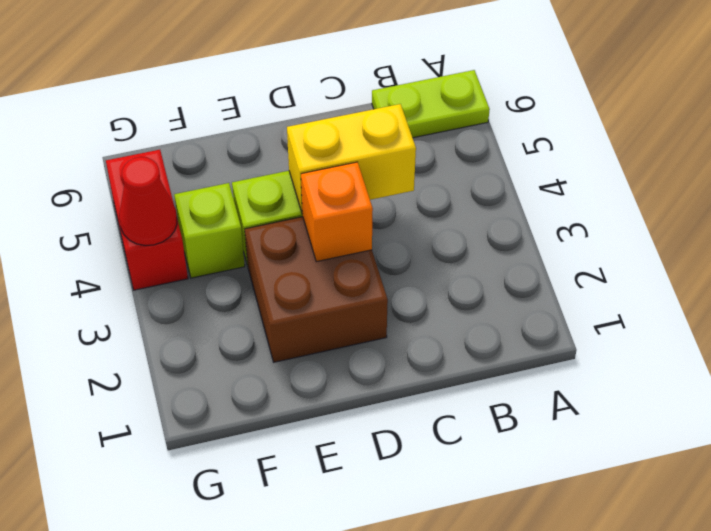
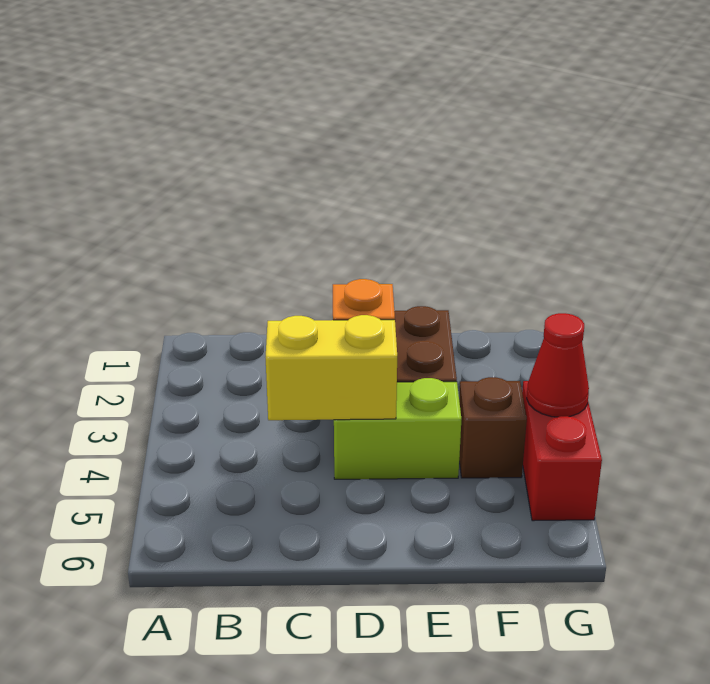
lime 1x2 plate [372,70,490,138] -> none
lime 1x1 brick [174,183,245,278] -> brown 1x1 brick [459,377,527,478]

